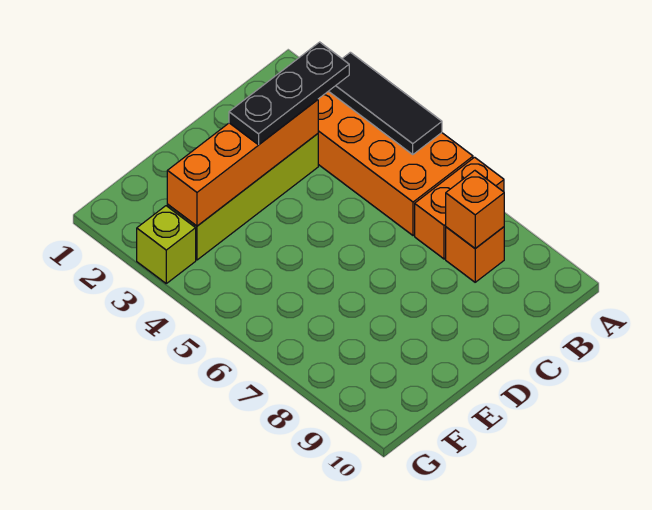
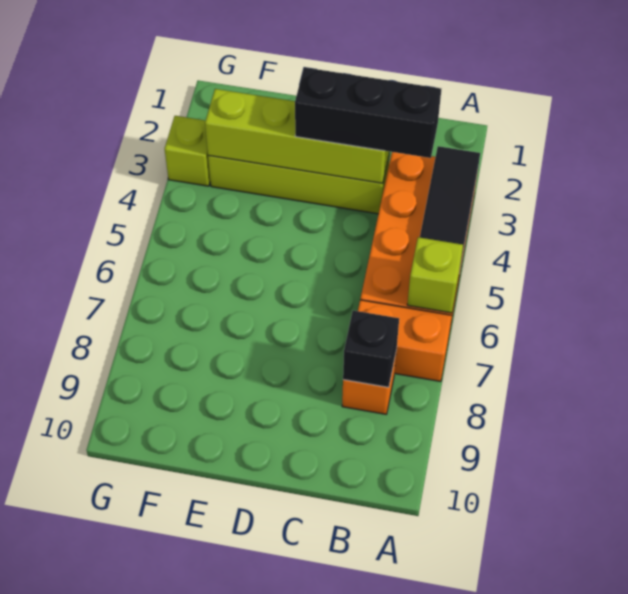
none -> lime 1x1 brick [407,237,463,313]
black 1x3 plate [229,42,349,145] -> black 1x3 brick [295,67,441,158]
orange 1x1 brick [446,171,504,248] -> black 1x1 brick [343,311,399,387]
orange 1x4 brick [167,100,318,226] -> lime 1x4 brick [205,89,389,183]

